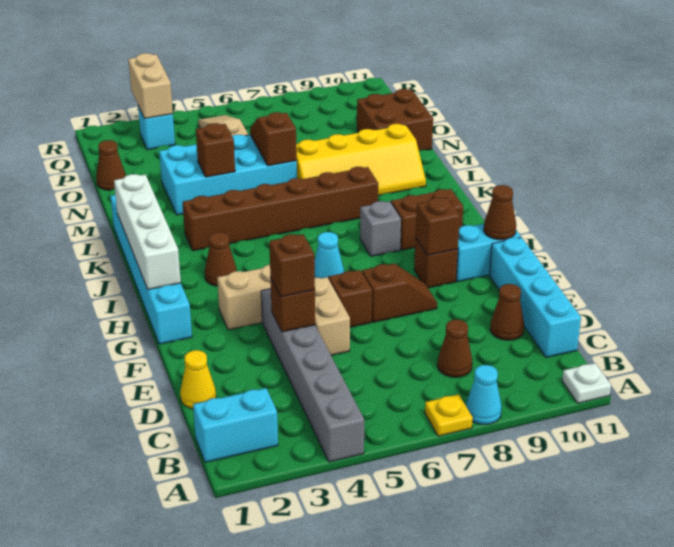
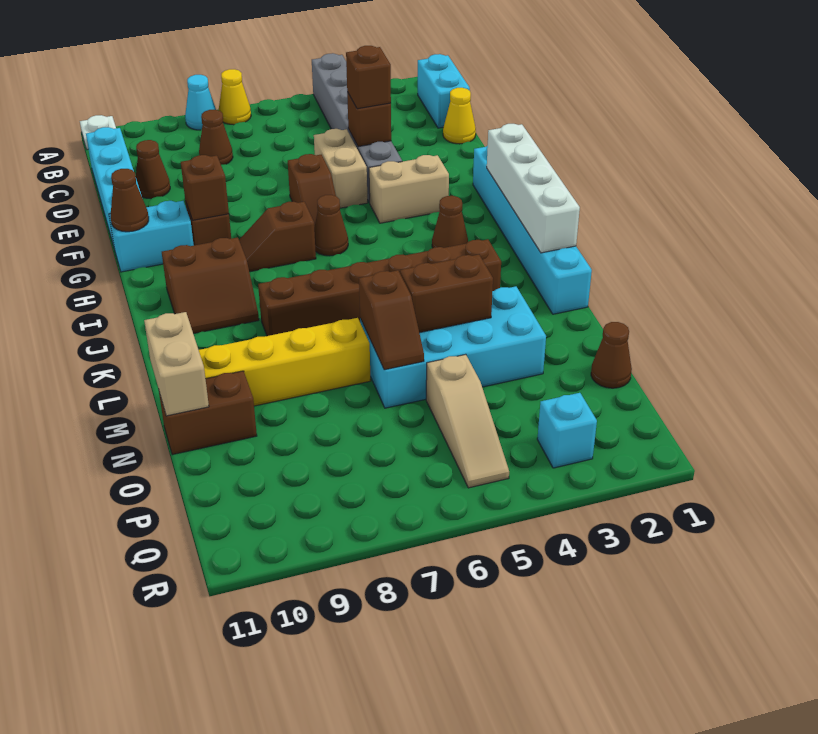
yellow 1x1 plate [425,394,473,436] -> yellow 1x1 cone [219,69,251,125]
cyan 1x2 brick [193,388,278,462] -> cyan 1x2 brick turned to [418,54,470,128]
brown 1x2 slope [362,263,437,322] -> brown 1x2 slope moved to [239,202,316,272]
cyan 1x1 cone [315,232,344,278] -> brown 1x1 cone [314,195,348,256]
grey 1x1 brick [360,201,401,256] -> none
brown 1x1 brick [196,123,235,177] -> brown 1x2 brick [400,255,493,333]
brown 2x2 brick [357,89,433,151] -> brown 1x2 brick [159,371,257,455]
tan 1x2 brick [128,53,173,119] -> tan 1x2 brick moved to [144,312,209,416]

